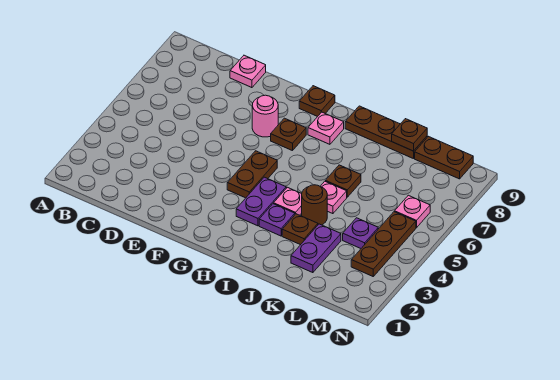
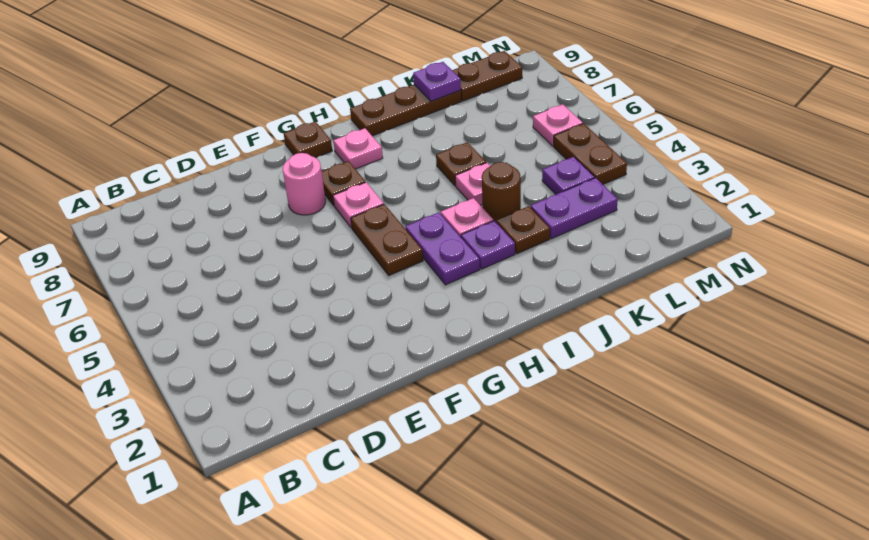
pink 1x1 plate [230,55,266,88] -> pink 1x1 plate moved to [333,182,384,228]
purple 1x2 plate [291,224,341,273] -> purple 1x2 plate turned to [531,178,618,239]
brown 1x1 plate [392,119,427,151] -> purple 1x1 plate [413,62,461,101]
brown 1x3 plate [351,212,416,276] -> brown 1x2 plate [553,124,627,184]

